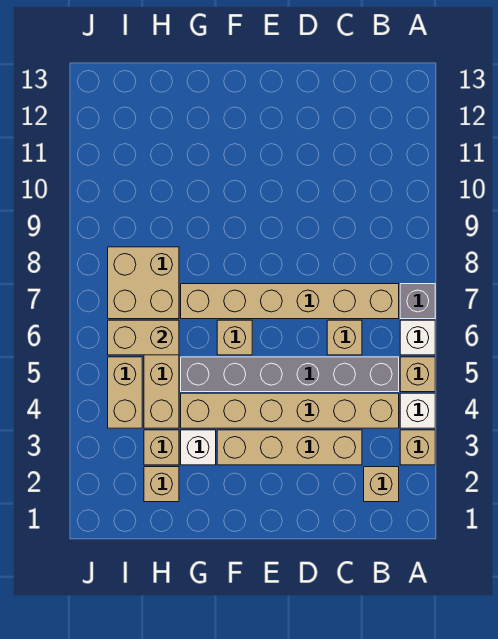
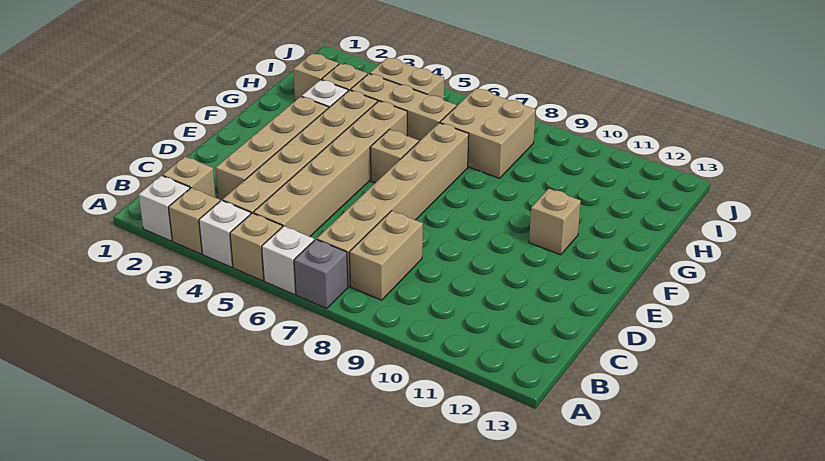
none -> white 1x1 brick [139,176,190,241]
grey 1x6 brick [181,357,399,392] -> tan 1x6 brick [253,101,407,237]
tan 1x1 brick [327,320,362,355] -> tan 1x1 brick moved to [529,189,581,255]
tan 1x2 brick [108,320,179,355] -> tan 1x2 brick moved to [349,211,423,300]

